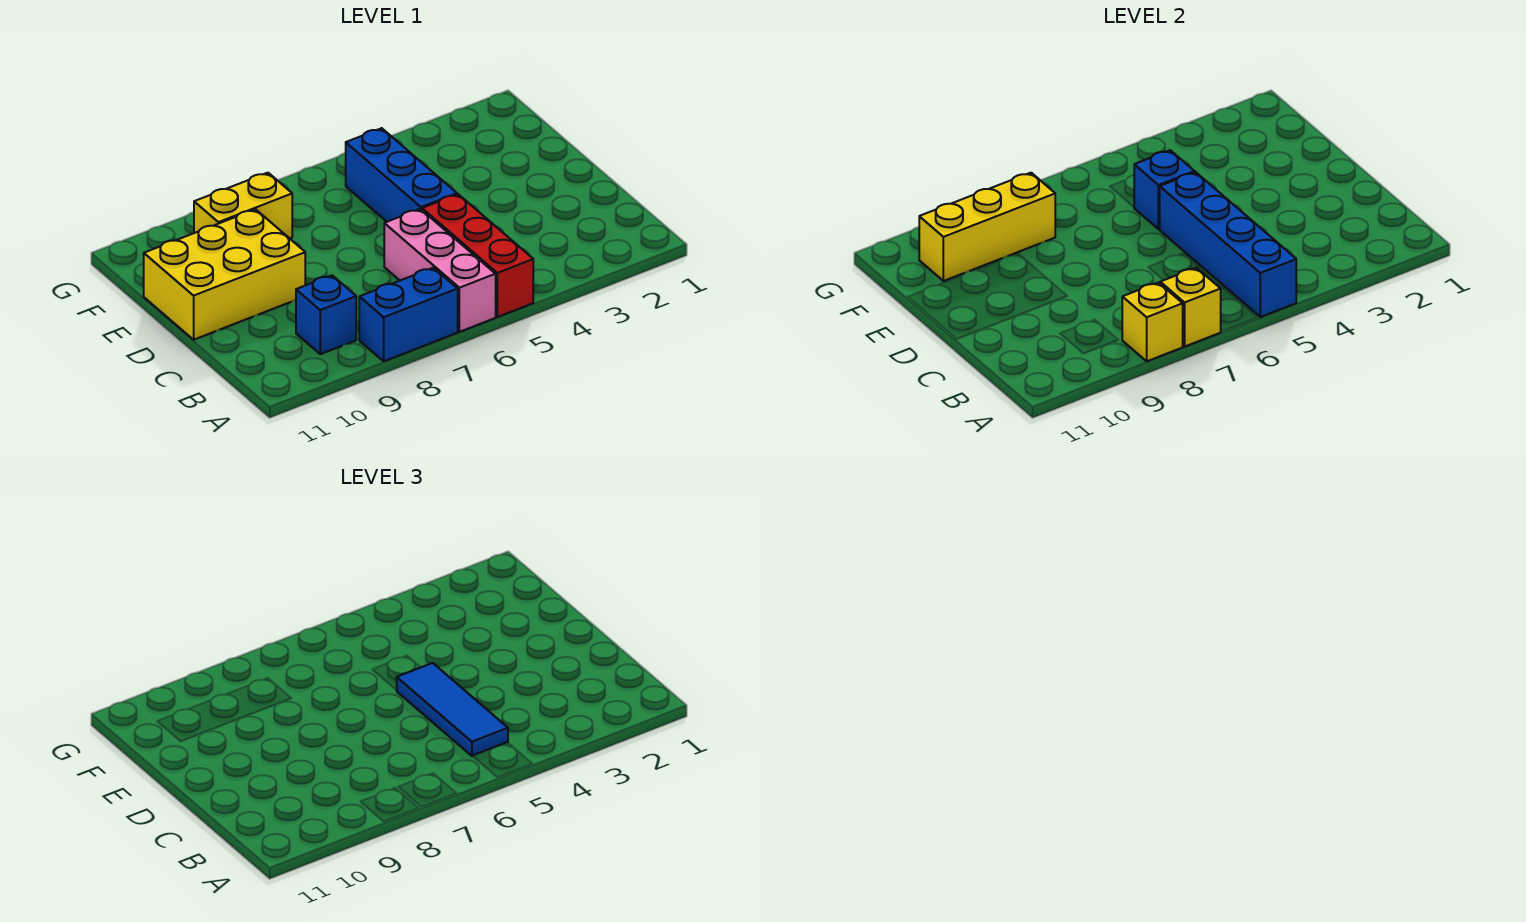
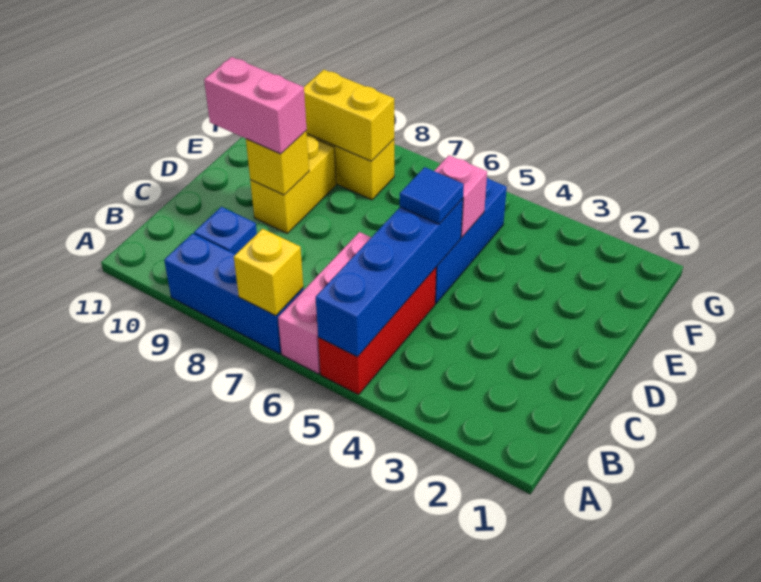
blue 1x2 brick [359,268,458,361] -> blue 1x3 brick [164,233,304,354]
yellow 1x1 brick [1122,282,1183,361] -> yellow 1x1 brick moved to [246,131,309,195]
blue 1x3 tile [397,663,508,756] -> blue 1x1 tile [400,167,464,224]
yellow 2x3 brick [144,209,305,340] -> yellow 1x2 brick [250,136,336,233]
none -> pink 1x2 brick [204,57,307,154]
blue 1x1 brick [1134,150,1195,229] -> pink 1x1 brick [434,155,487,237]
yellow 1x3 brick [919,173,1055,281] -> yellow 1x2 brick [304,70,394,161]

